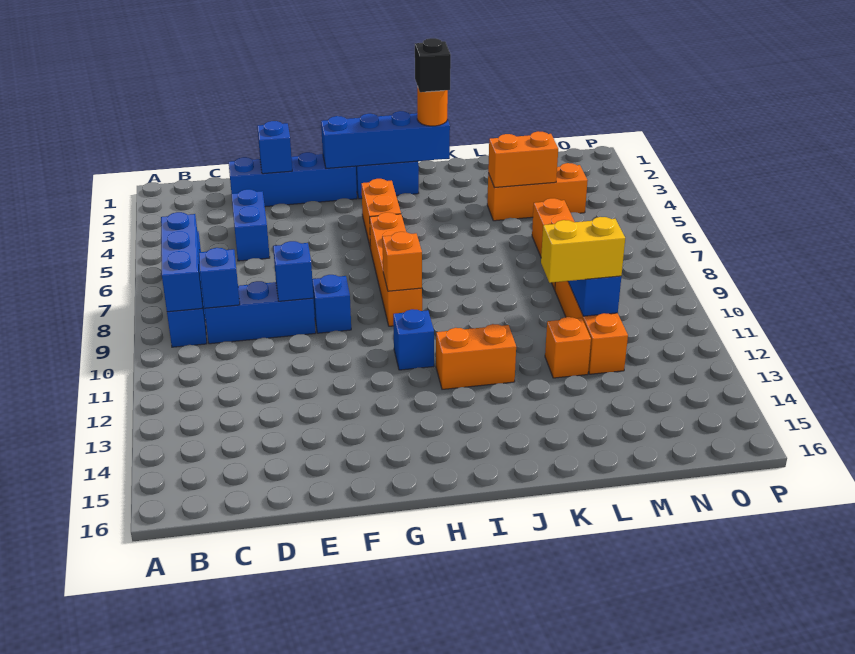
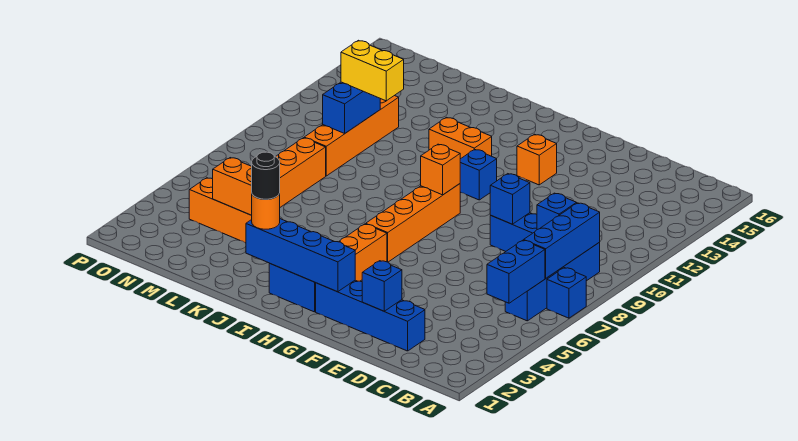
blue 1x2 brick [231,189,270,261] -> blue 1x2 brick moved to [487,240,545,303]
blue 1x1 brick [312,275,351,333] -> blue 1x1 brick moved to [547,268,586,318]
black 1x1 brick [415,38,451,92] -> black 1x1 round brick [252,152,280,199]
orange 1x1 brick [545,317,591,378] -> orange 1x1 brick moved to [517,134,557,185]

